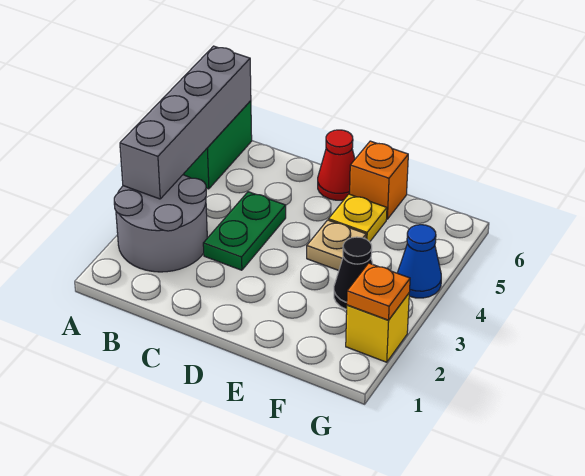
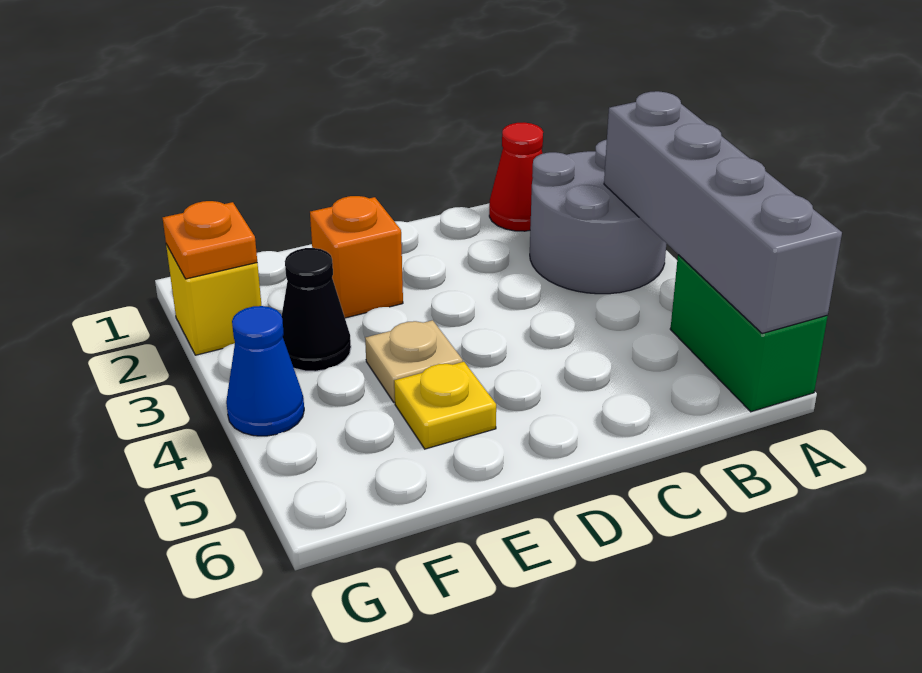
green 1x2 plate [203,192,286,270] -> none
red 1x1 cone [318,130,355,200] -> red 1x1 cone moved to [489,123,543,231]
orange 1x1 brick [350,141,408,219] -> orange 1x1 brick moved to [310,196,403,318]

